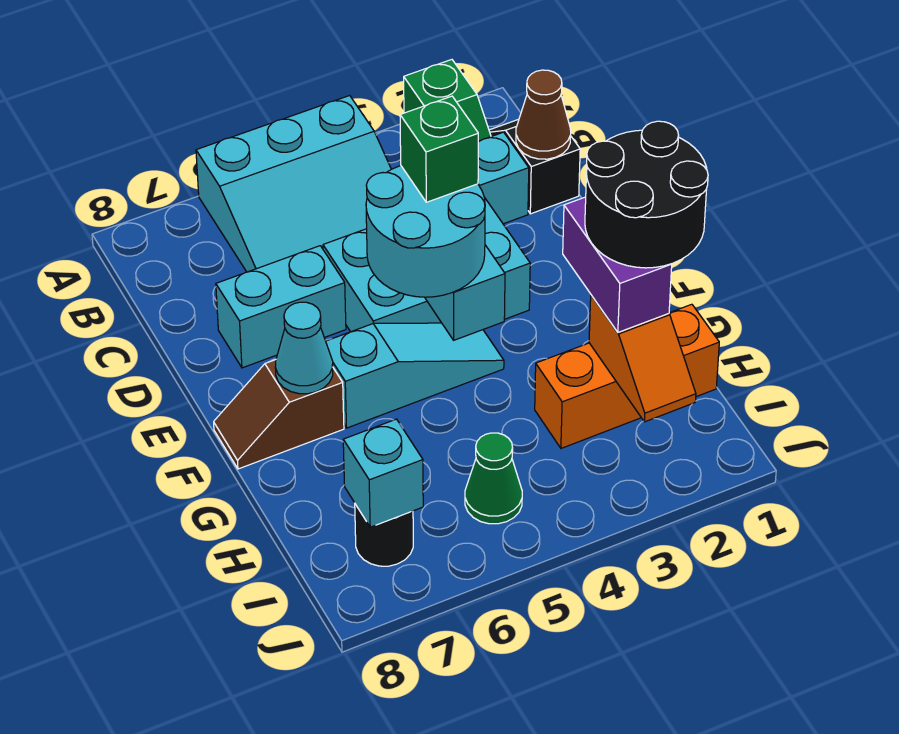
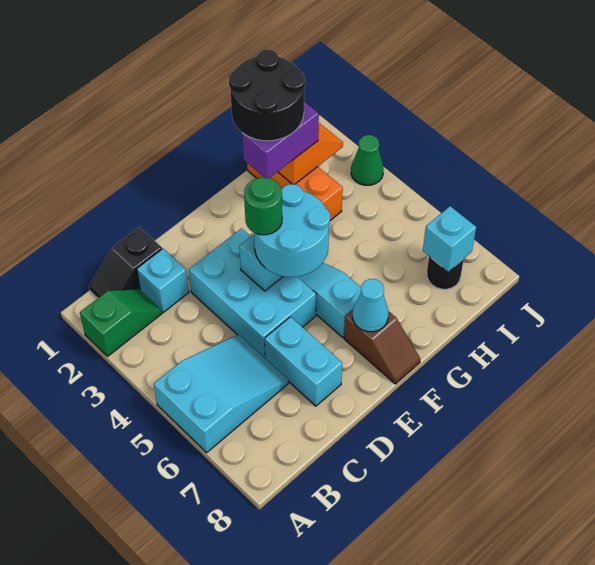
cyan 3x3 slope [196,96,391,272] -> cyan 2x3 slope [154,334,288,453]
brown 1x1 cone [516,70,571,159] -> none
green 1x1 brick [400,96,478,202] -> green 1x1 round brick [244,177,282,235]
green 1x1 cone [465,433,522,524] -> green 1x1 cone moved to [351,135,383,185]

